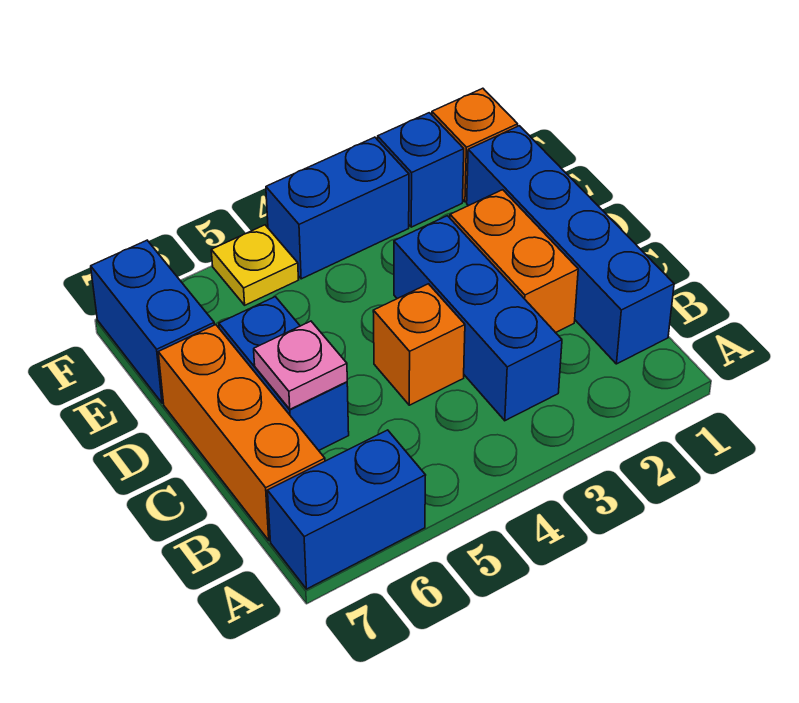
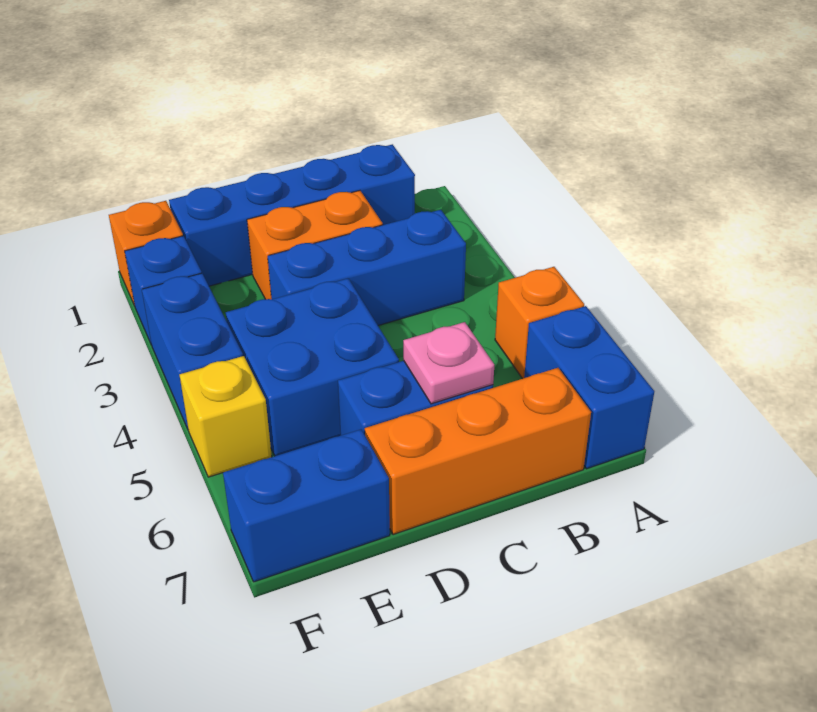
orange 1x1 brick [373,284,465,405] -> orange 1x1 brick moved to [495,267,584,379]
none -> blue 2x2 brick [226,278,399,456]
yellow 1x1 plate [211,225,298,305] -> yellow 1x1 brick [180,356,272,477]

